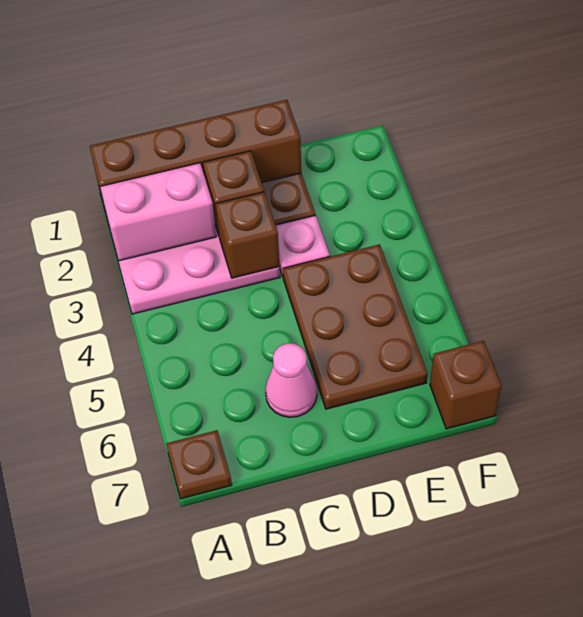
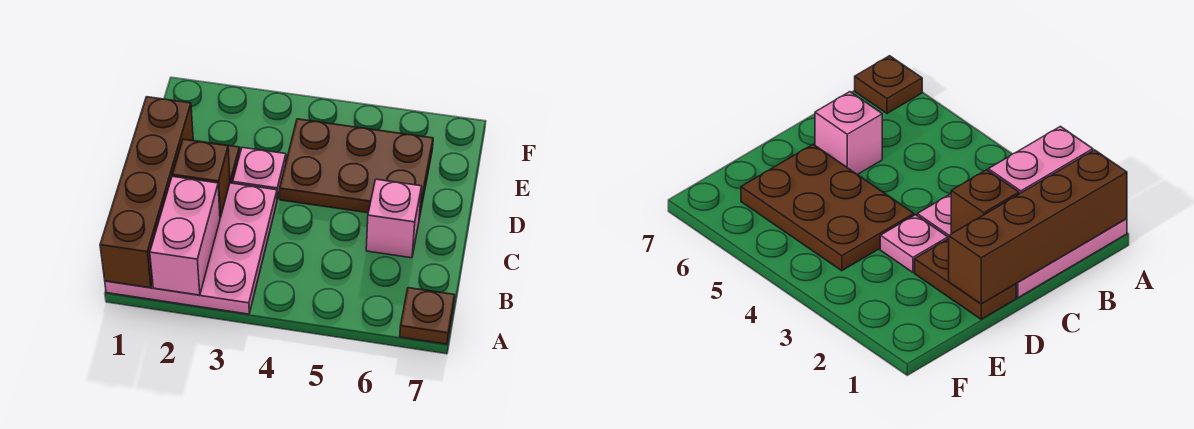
brown 1x1 brick [216,192,280,278] -> none
pink 1x1 cone [266,343,317,417] -> pink 1x1 brick [366,179,422,258]
brown 1x1 brick [430,341,502,429] -> none

